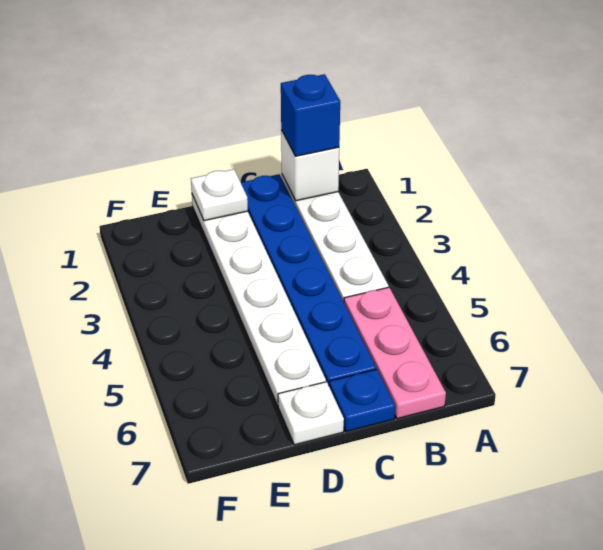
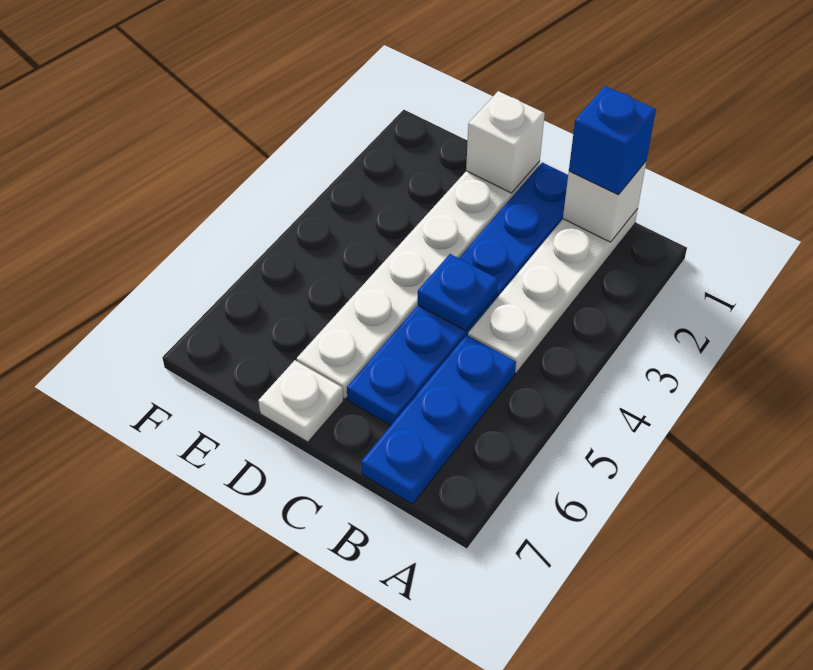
pink 1x3 plate [344,287,446,419] -> blue 1x3 plate [361,335,516,504]
blue 1x1 plate [329,369,395,432] -> blue 1x1 plate moved to [418,254,498,331]
white 1x1 plate [191,169,248,221] -> white 1x1 brick [466,91,545,193]

